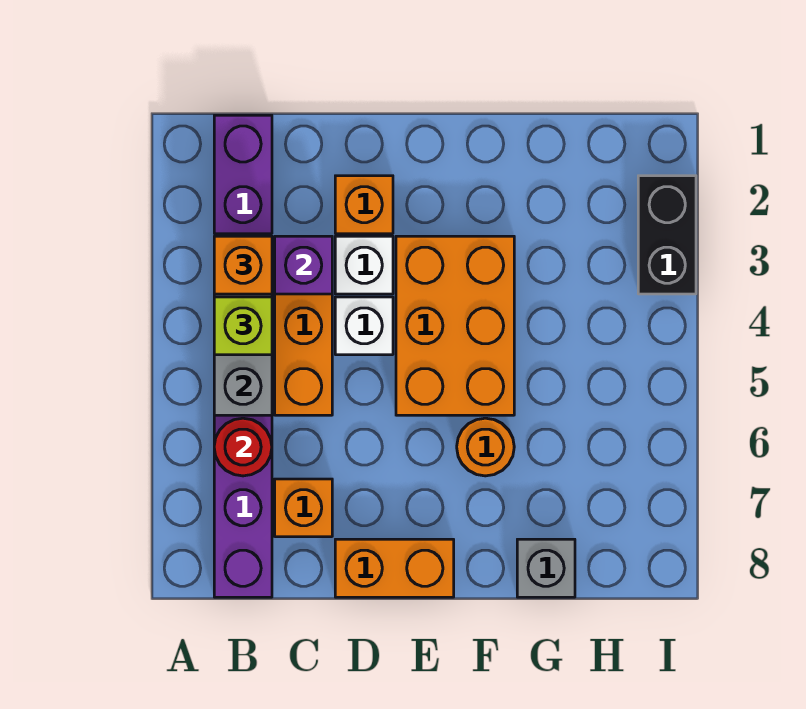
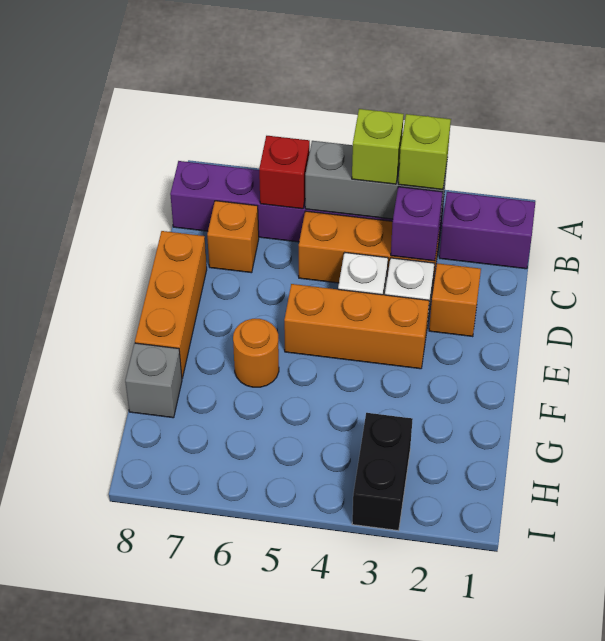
orange 1x1 brick [214,236,272,294] -> lime 1x1 brick [398,114,451,190]
red 1x1 round brick [214,418,272,476] -> red 1x1 brick [259,136,310,209]
orange 1x2 brick [335,539,454,597] -> orange 1x3 brick [135,231,207,378]
orange 2x3 brick [396,236,514,415] -> orange 1x3 brick [284,284,429,369]
black 1x2 brick [638,176,696,294] -> black 1x2 brick turned to [352,413,413,531]

